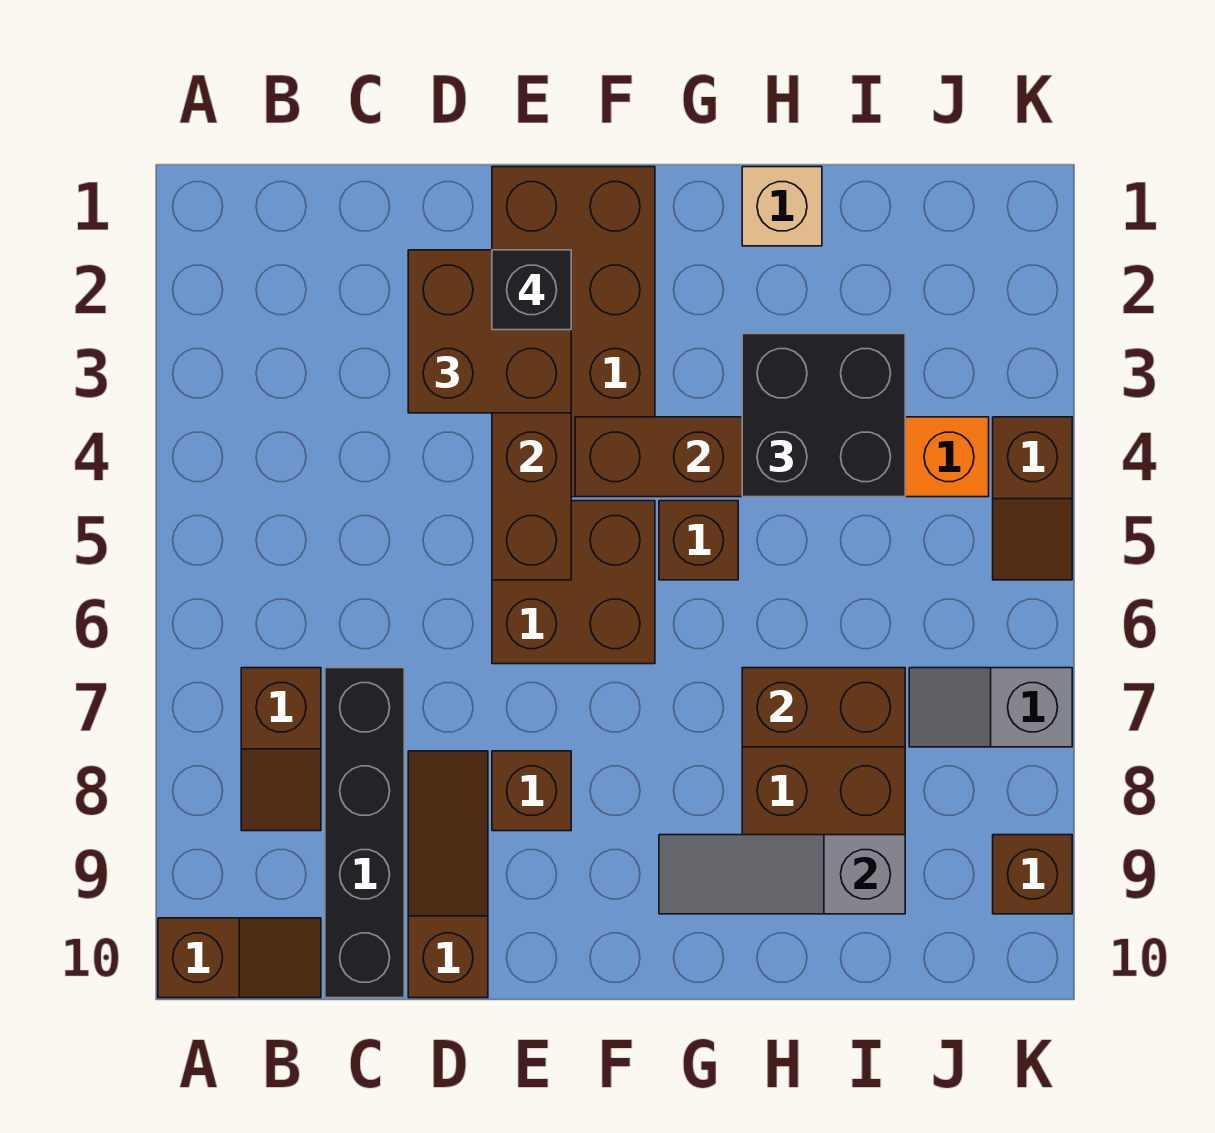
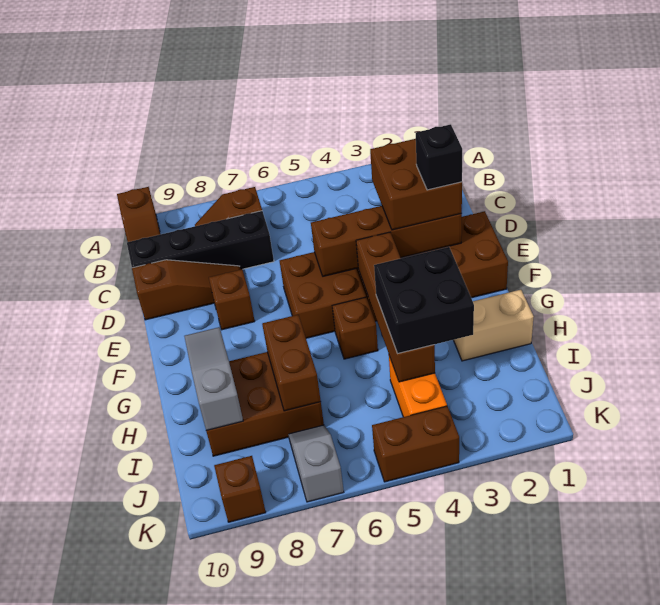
tan 1x1 brick [742,167,822,246] -> tan 1x2 brick [454,290,534,361]
brown 1x2 slope [993,417,1072,580] -> brown 1x2 brick [372,406,459,482]

